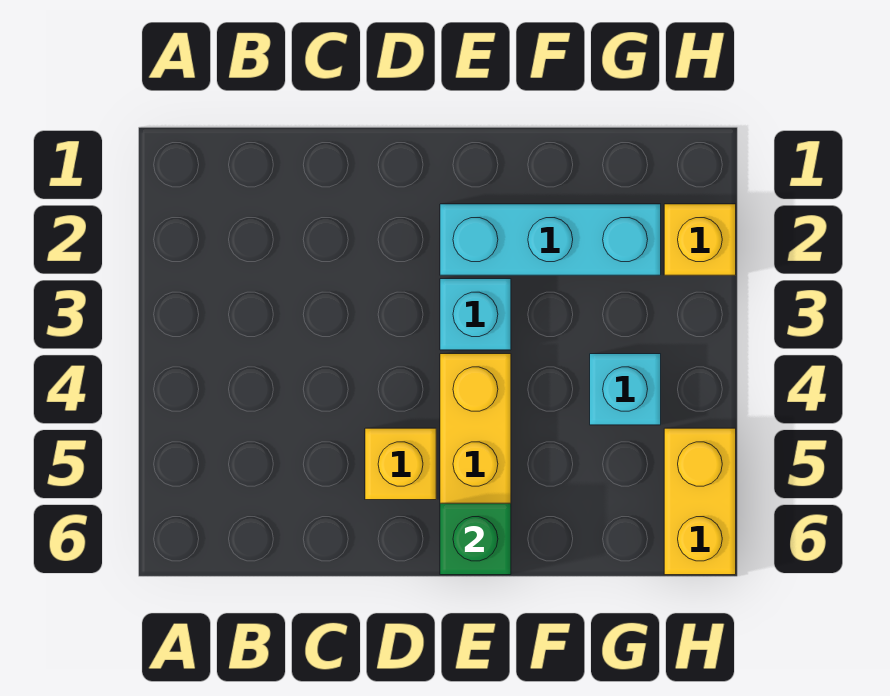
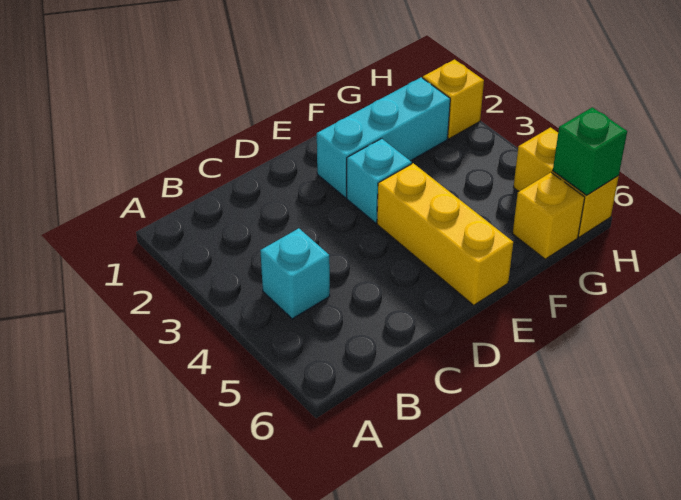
yellow 1x1 brick [365,428,436,500] -> yellow 1x1 brick moved to [513,173,585,259]
green 1x1 brick [440,503,511,575] -> green 1x1 brick moved to [553,107,627,196]
cyan 1x1 brick [590,354,661,425] -> cyan 1x1 brick moved to [260,228,330,319]

